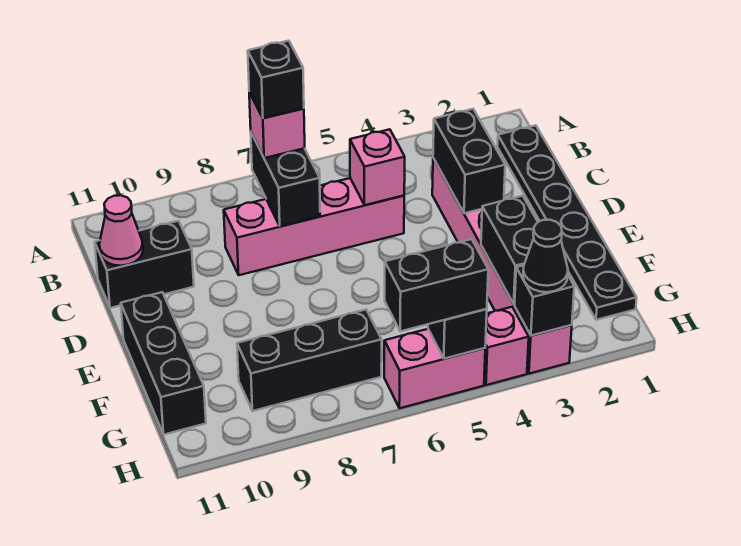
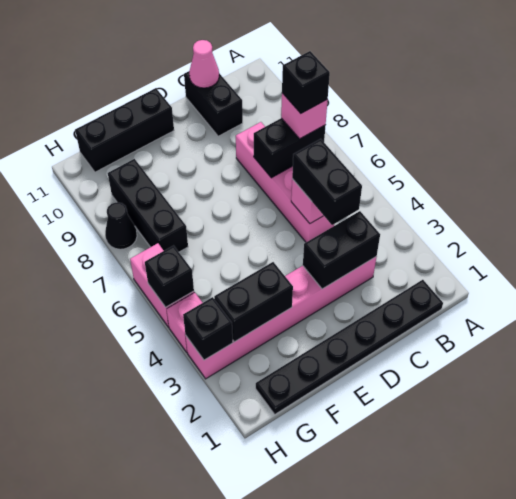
black 1x1 cone [523,220,568,292] -> black 1x1 cone moved to [105,202,137,249]
black 1x2 brick [385,239,488,331] -> black 1x2 brick moved to [292,139,362,225]

